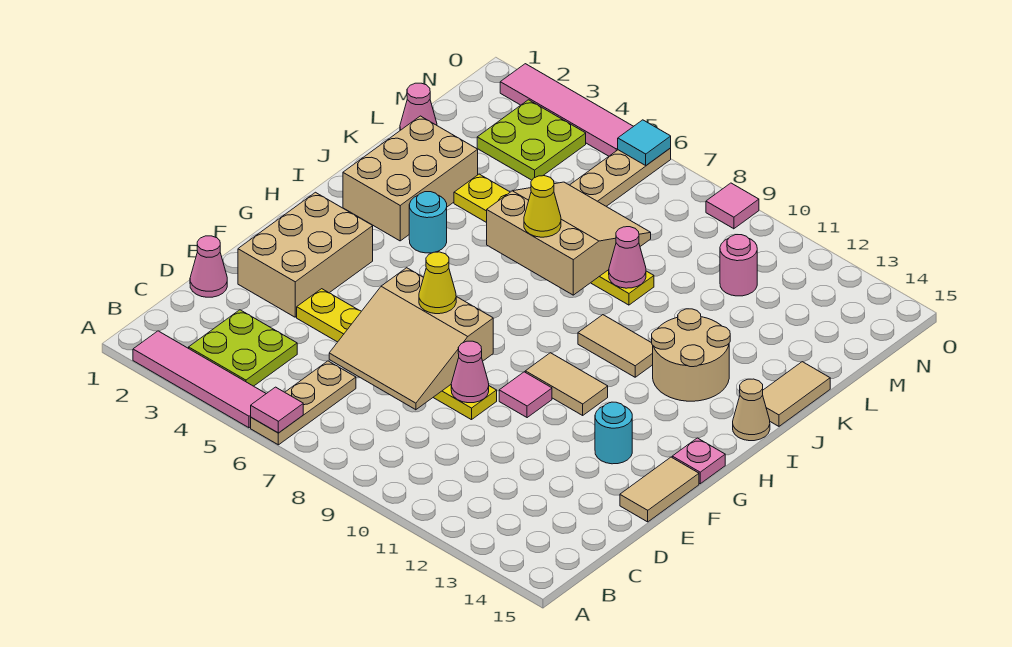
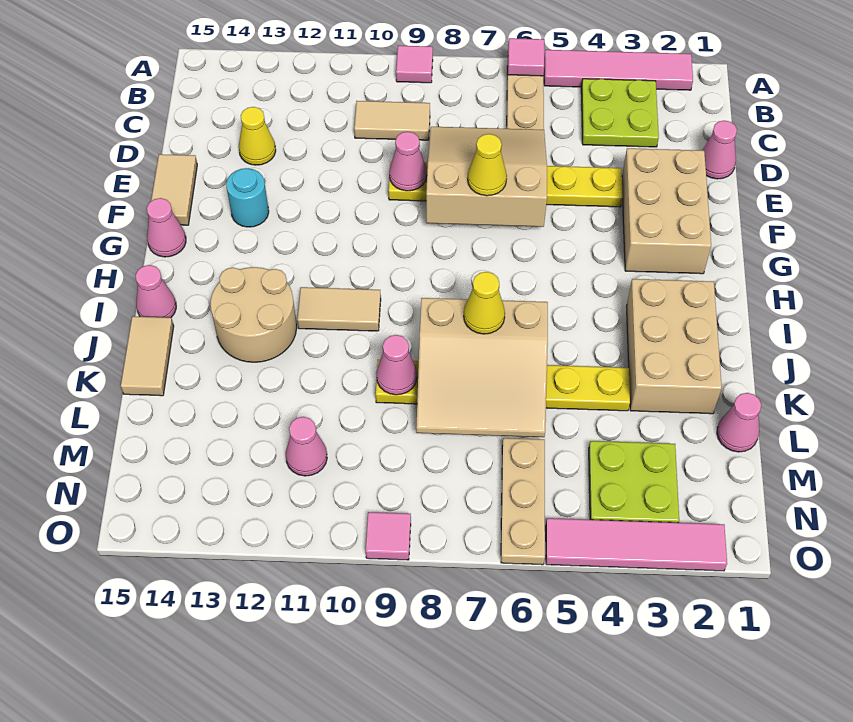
none -> yellow 1x1 cone [239,107,276,165]
pink 1x1 tile [499,372,552,418] -> pink 1x1 tile moved to [396,46,433,83]
tan 1x2 tile [525,353,608,415] -> tan 1x2 tile moved to [354,101,430,140]
pink 1x1 plate [672,438,725,484] -> pink 1x1 cone [147,198,186,257]
cyan 1x1 round brick [409,192,447,253] -> none
tan 1x1 cone [733,379,770,441] -> pink 1x1 cone [136,265,176,318]
pink 1x1 round brick [720,235,757,296] -> pink 1x1 cone [286,417,327,476]
cyan 1x1 tile [618,120,671,165] -> none

